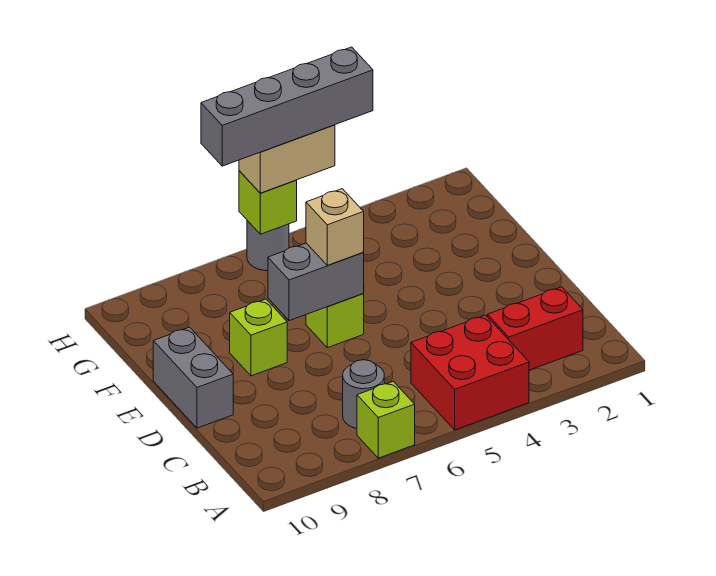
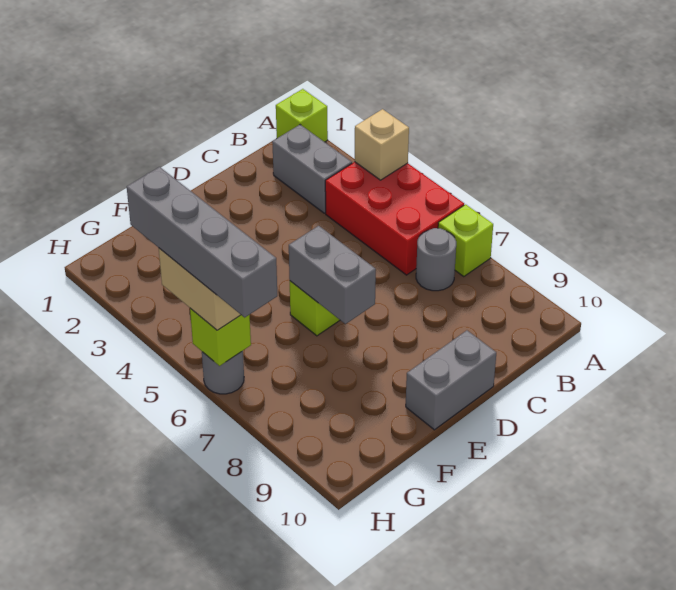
red 2x2 brick [411,315,529,430] -> red 2x3 brick [325,162,464,275]
red 1x2 brick [487,287,583,370] -> grey 1x2 brick [272,125,352,213]
tan 1x1 brick [306,189,364,266] -> tan 1x1 brick moved to [355,109,409,180]
lime 1x1 brick [230,299,287,376] -> lime 1x1 brick moved to [276,89,328,142]

